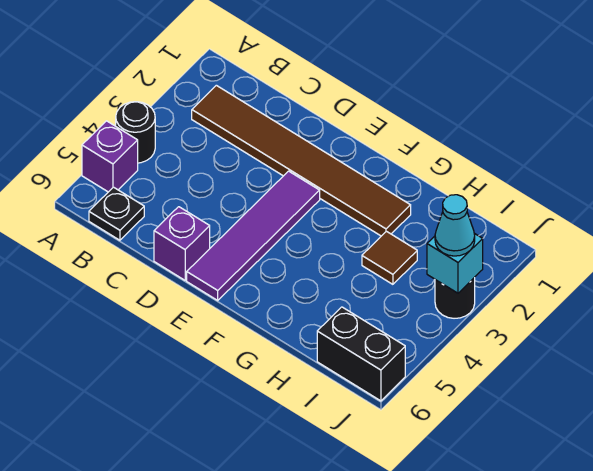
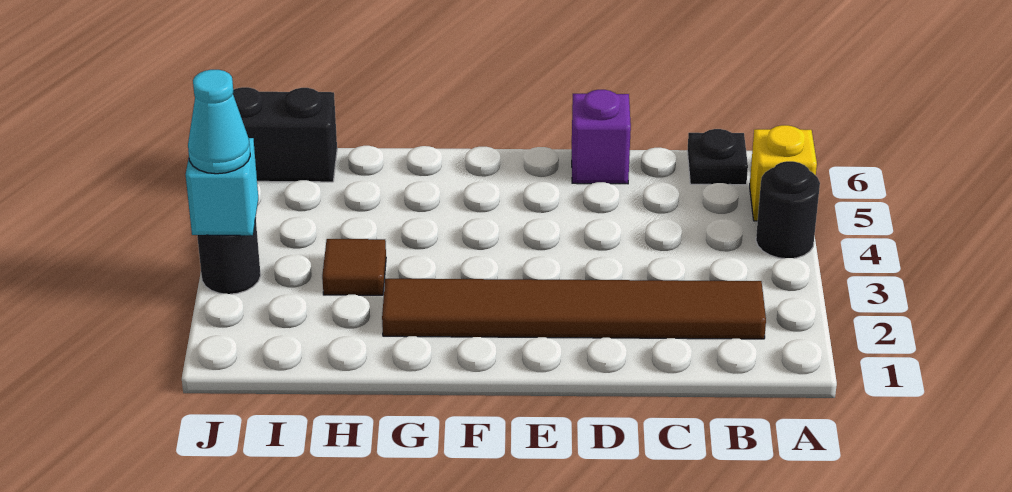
purple 1x1 brick [82,121,138,192] -> yellow 1x1 brick [750,125,817,221]
purple 1x4 tile [187,171,320,300] -> none

